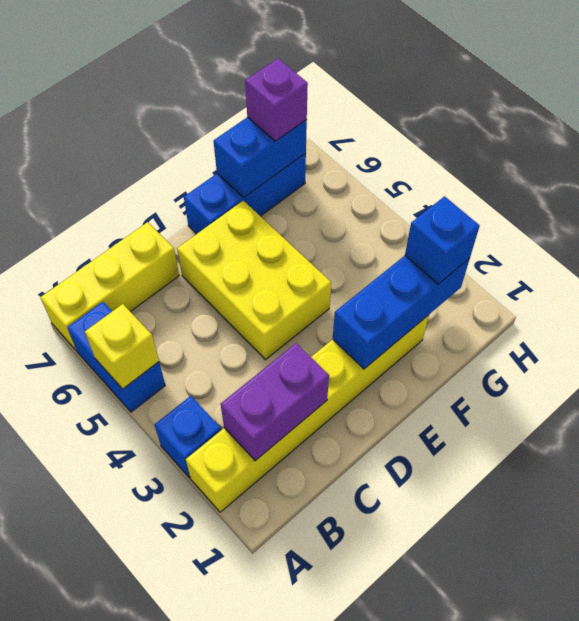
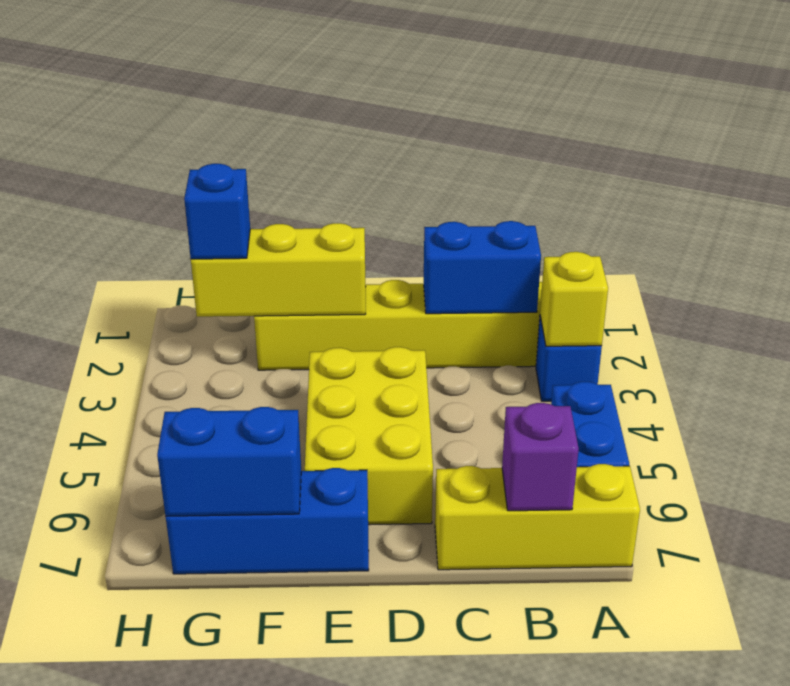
yellow 1x1 brick [85,304,159,389] -> yellow 1x1 brick moved to [540,252,608,346]
purple 1x2 brick [221,343,329,461] -> blue 1x2 brick [424,221,541,314]
blue 1x3 brick [333,256,469,369] -> yellow 1x3 brick [191,223,366,317]
purple 1x1 brick [245,58,308,141] -> purple 1x1 brick moved to [502,403,579,511]

